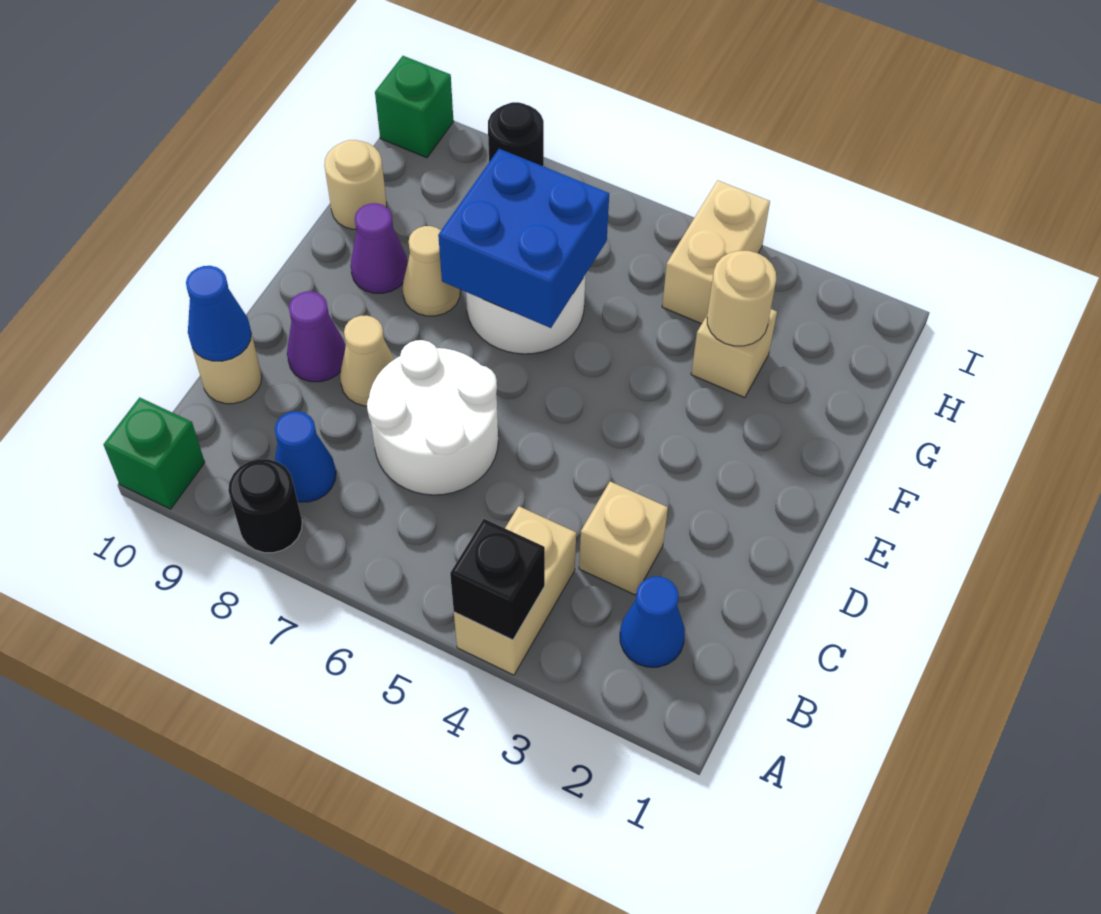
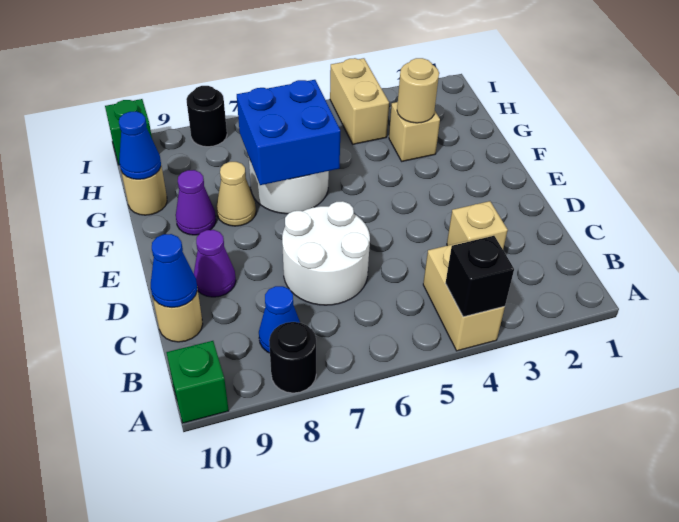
blue 1x1 cone [620,577,685,667] -> blue 1x1 cone moved to [119,111,161,179]
tan 1x1 cone [340,315,394,406] -> none

